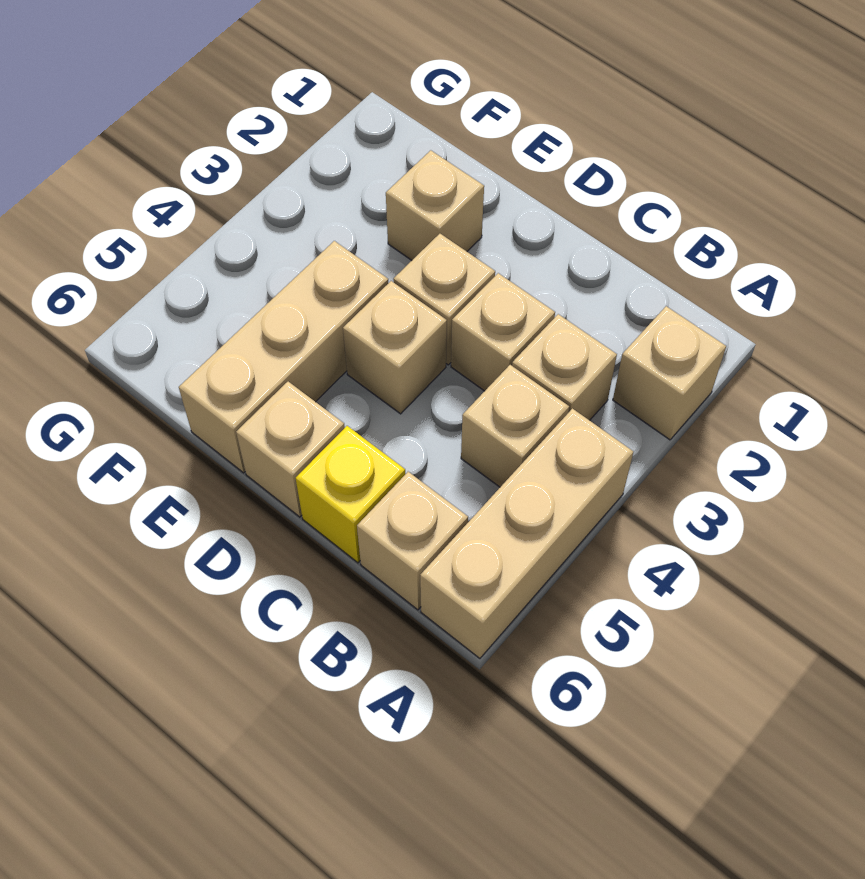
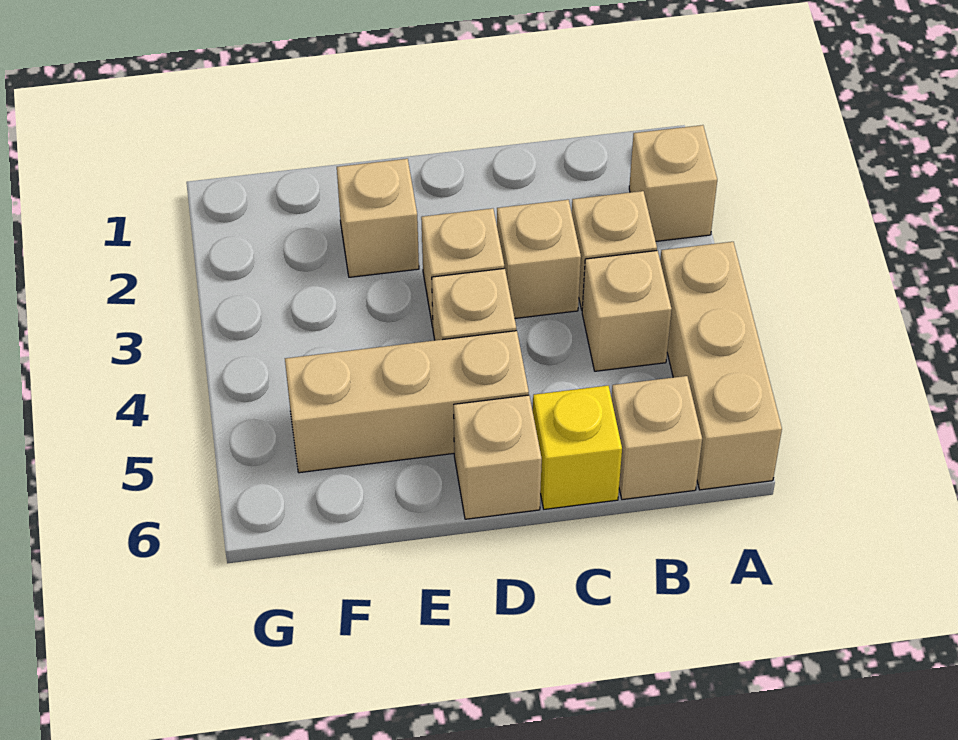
tan 1x3 brick [179,241,388,473] -> tan 1x3 brick turned to [285,331,529,473]

